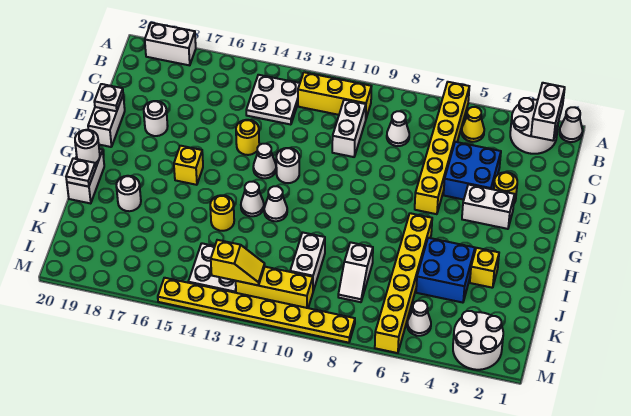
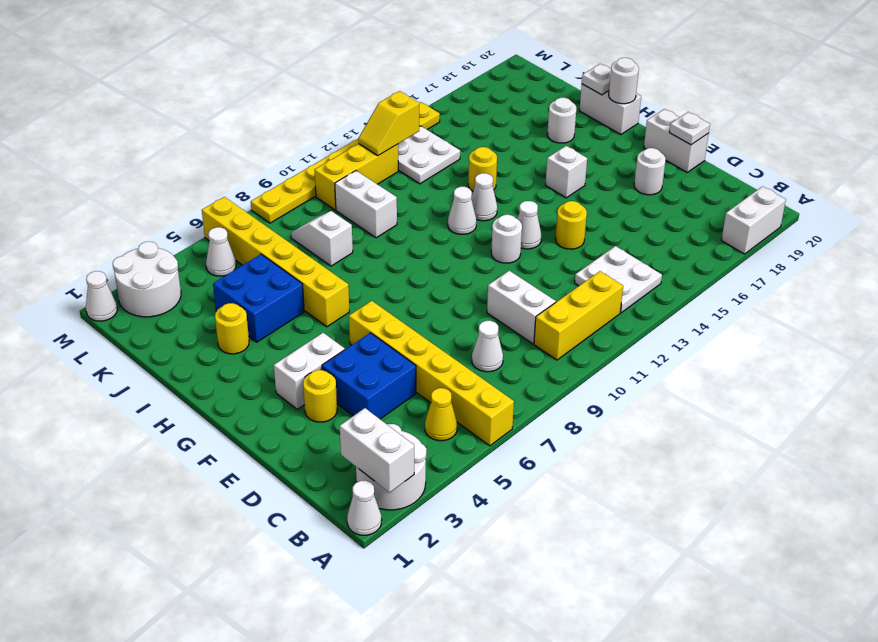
yellow 1x1 brick [174,146,203,185] -> white 1x1 brick [546,146,587,198]
yellow 1x1 brick [470,248,499,288] -> yellow 1x1 round brick [215,303,249,354]
none -> white 1x1 cone [86,271,117,321]

